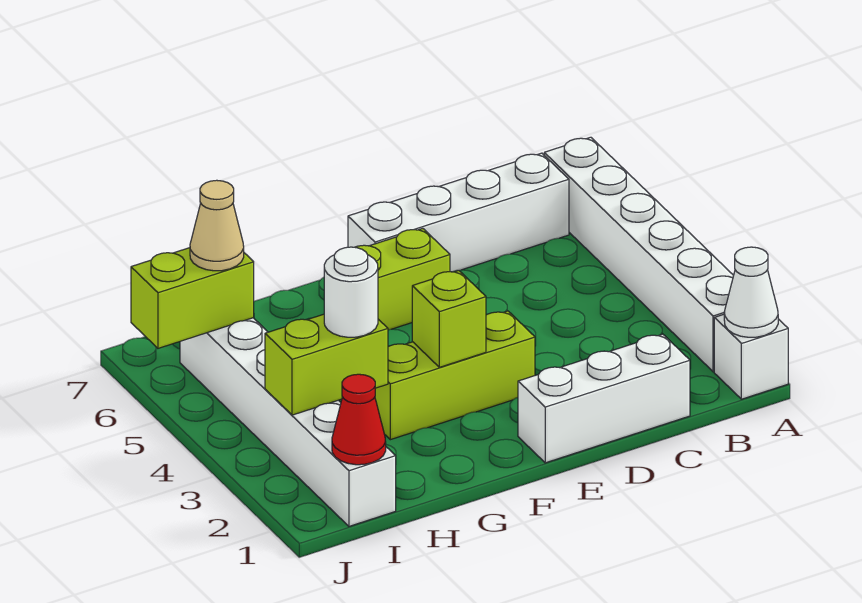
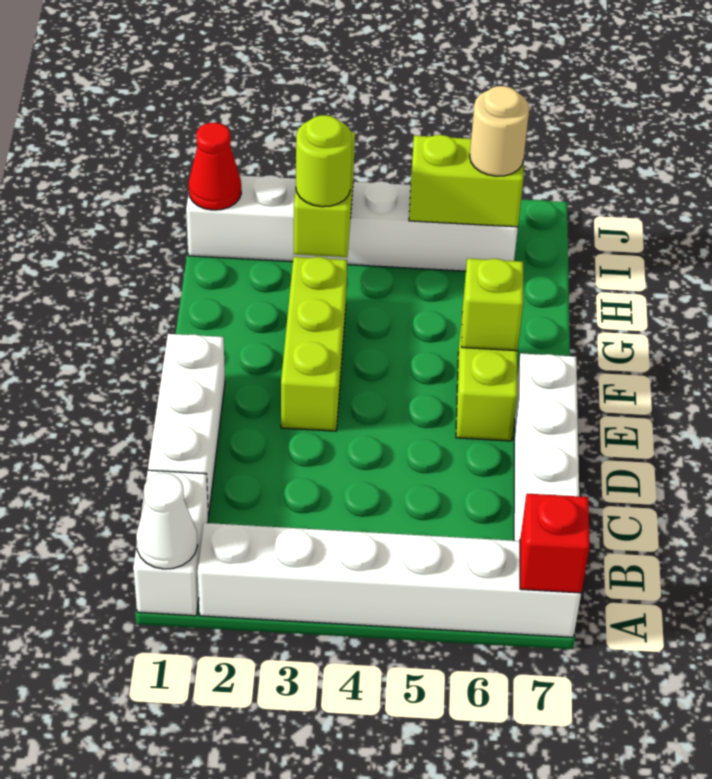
white 1x1 brick [714,314,788,399] -> white 1x2 brick [133,470,208,616]
none -> red 1x1 brick [520,494,590,593]
lime 1x1 brick [412,271,486,367] -> lime 1x1 brick moved to [462,259,523,351]
white 1x1 round brick [324,247,378,337] -> lime 1x1 round brick [296,115,352,207]
lime 1x2 brick [131,248,254,348] -> lime 1x2 brick turned to [409,135,524,227]
tan 1x1 cone [190,180,244,271] -> tan 1x1 round brick [470,86,529,176]

